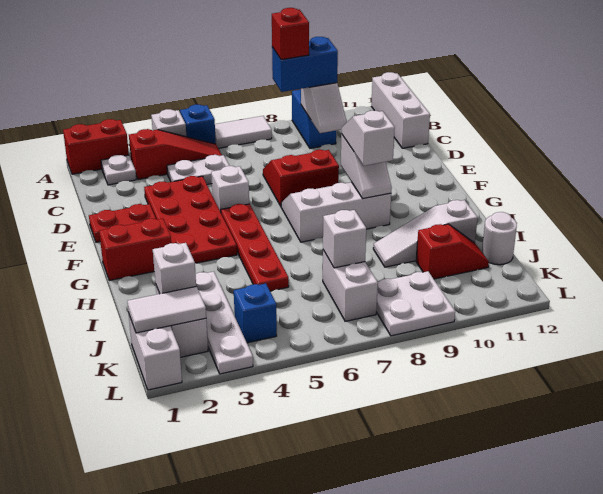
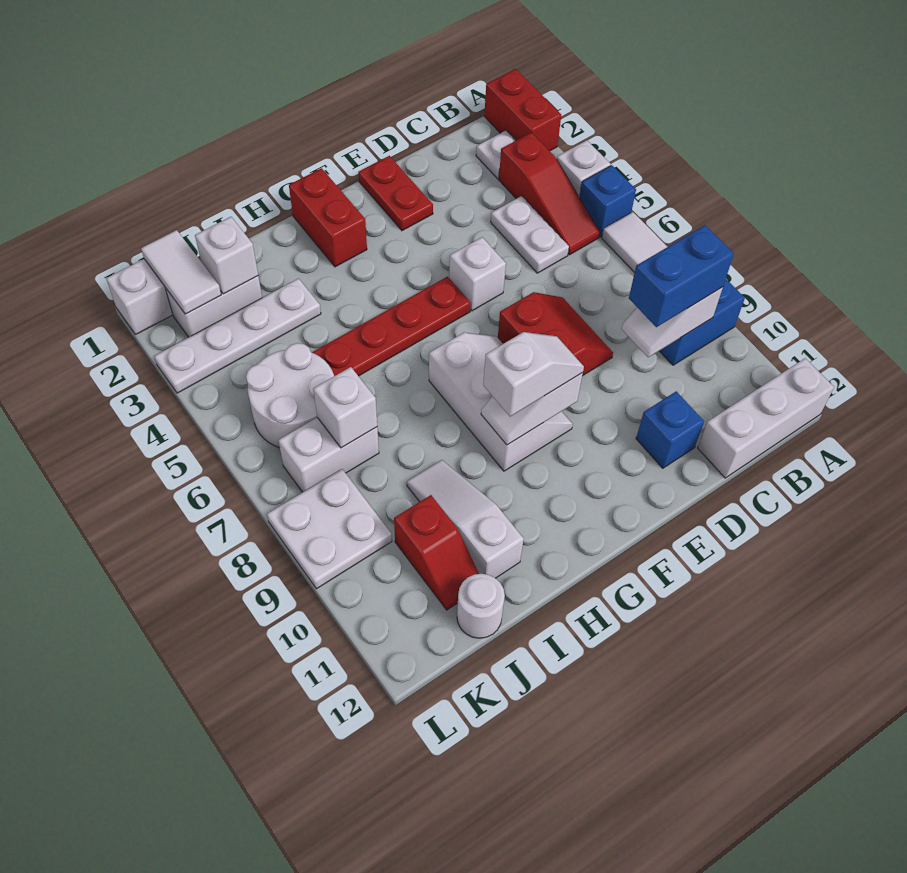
blue 1x2 brick [272,37,338,92] -> blue 1x2 brick turned to [629,225,734,327]
red 1x1 brick [272,8,309,60] -> none
red 2x4 plate [144,176,237,263] -> none
none -> white 2x2 round brick [246,343,334,448]
blue 1x1 brick [234,284,277,343] -> blue 1x1 brick moved to [636,391,704,468]

